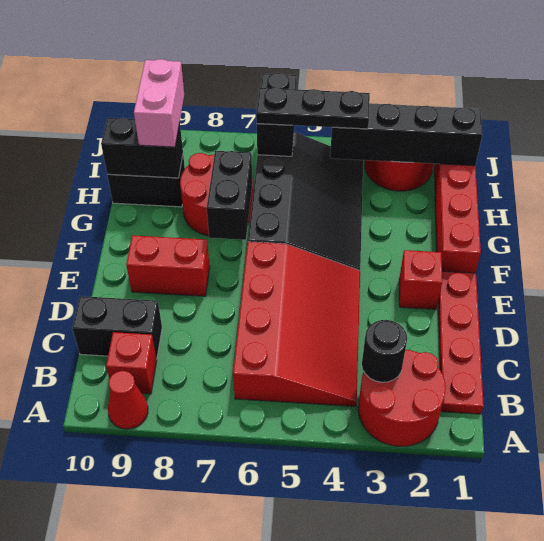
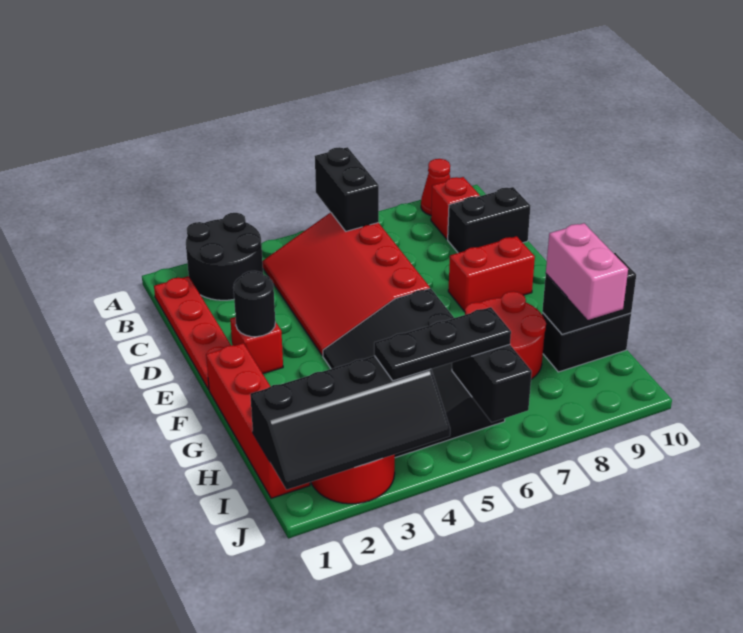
red 2x2 round brick [358,350,446,446] -> black 2x2 round brick [186,213,263,300]
black 1x1 round brick [362,320,407,382] -> black 1x1 round brick moved to [233,271,275,337]
black 1x2 brick [207,151,252,240] -> black 1x2 brick moved to [315,147,379,231]

